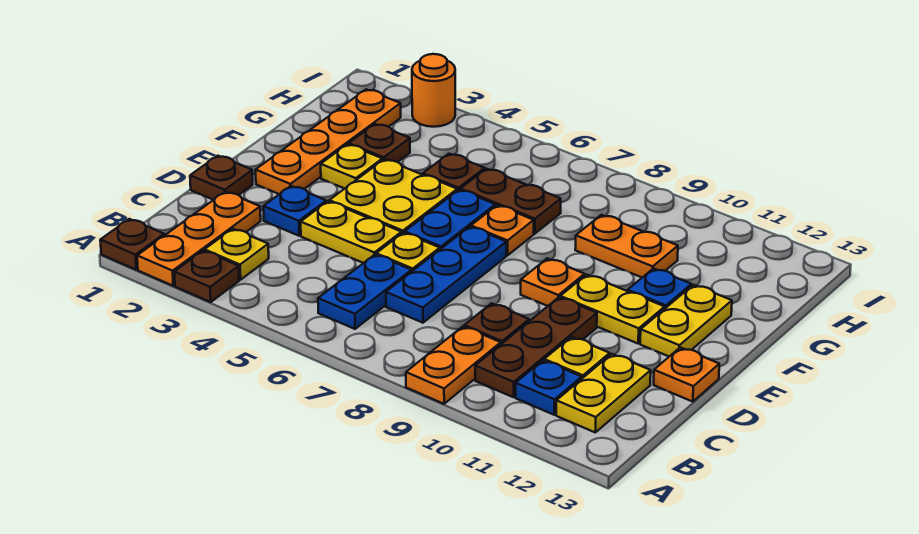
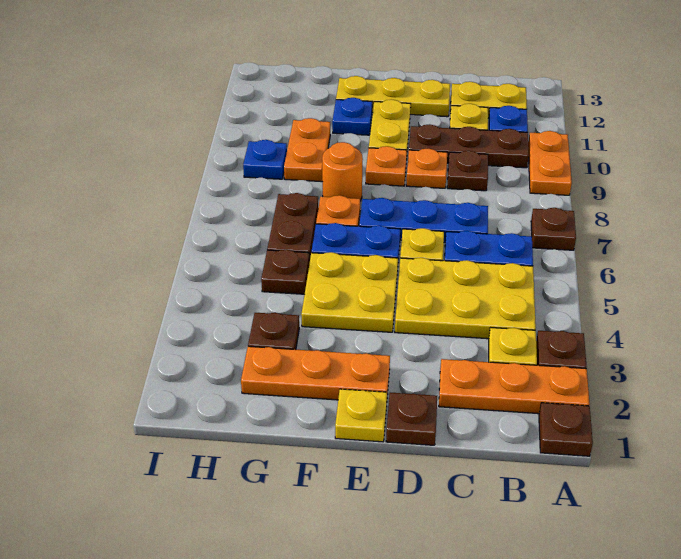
none -> brown 1x1 plate [531,208,576,250]
orange 1x2 plate [406,326,501,404] -> orange 1x2 plate turned to [528,131,572,195]
blue 1x1 plate [263,186,326,236] -> blue 1x1 plate moved to [243,140,287,179]
yellow 1x2 plate [301,201,402,263] -> yellow 2x3 plate [395,258,536,339]
orange 1x1 plate [654,347,719,402] -> orange 1x1 plate moved to [406,149,447,188]
orange 1x4 plate [256,90,401,194] -> orange 1x3 plate [241,346,390,400]
yellow 1x2 plate [640,285,732,356] -> yellow 1x3 plate [336,76,450,117]
yellow 1x1 plate [321,144,382,189] -> yellow 1x1 plate moved to [335,389,387,442]
orange 1x1 round brick [412,54,455,127] -> orange 1x1 round brick moved to [322,142,363,201]

